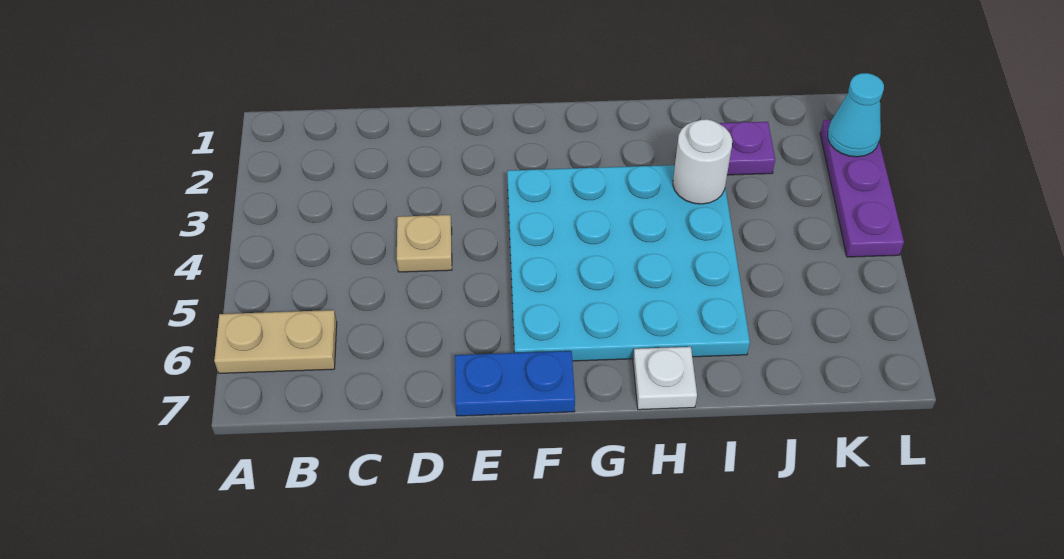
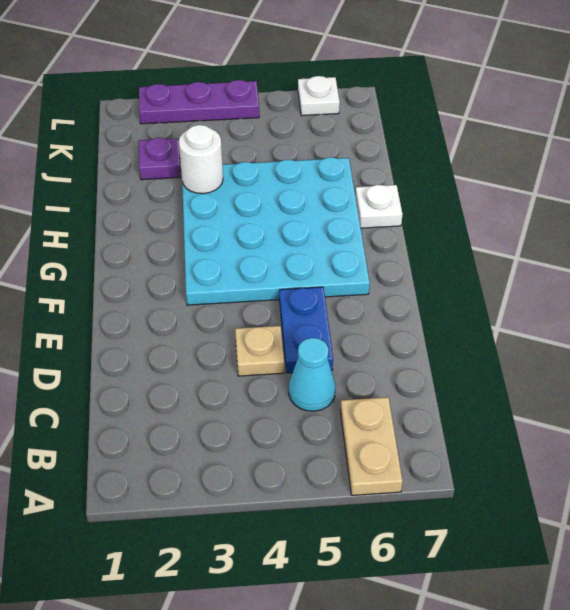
blue 1x2 plate [455,351,575,416] -> blue 1x2 plate moved to [279,287,333,373]
cyan 1x1 cone [828,73,884,157] -> cyan 1x1 cone moved to [289,338,336,411]
none -> white 1x1 plate [298,76,340,116]

